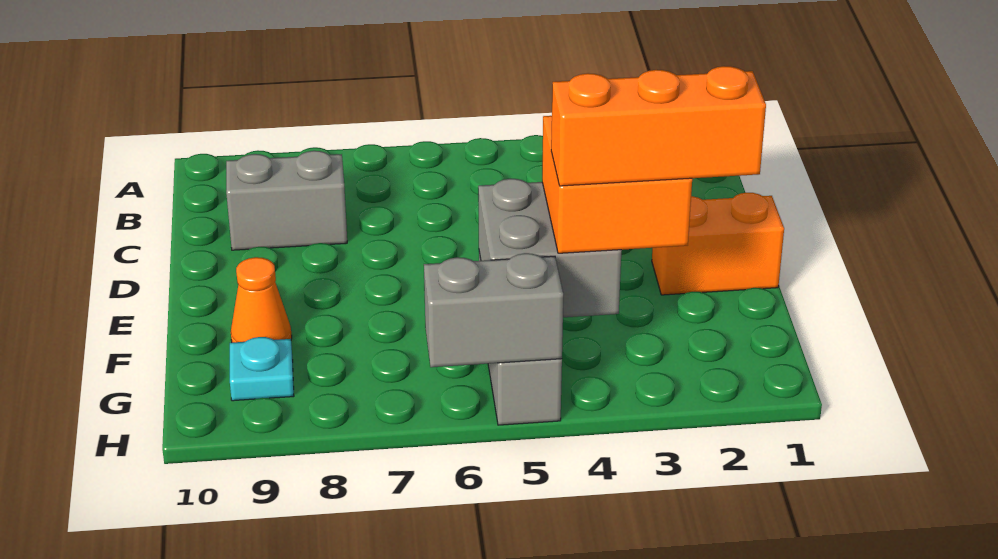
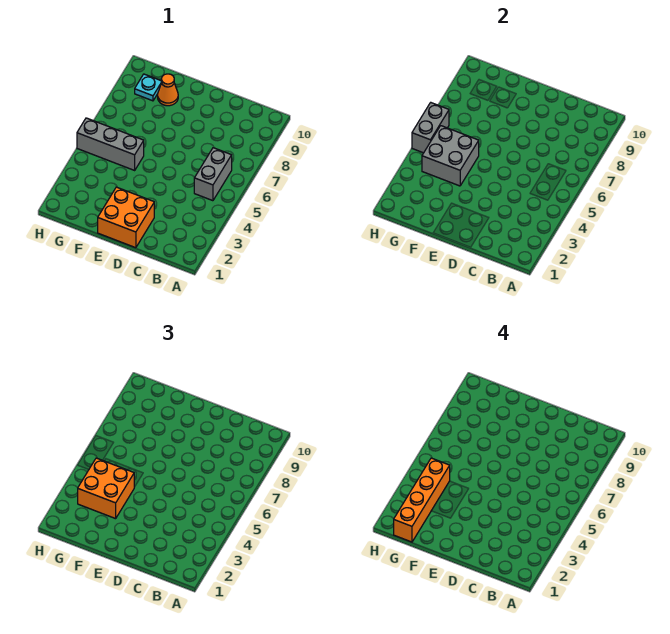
grey 1x2 brick [226,151,347,250] -> grey 1x2 brick moved to [194,148,232,201]
orange 1x2 brick [652,193,784,295] -> orange 2x2 brick [98,187,154,248]
orange 1x3 brick [551,66,766,186] -> orange 1x4 brick [394,458,450,542]

